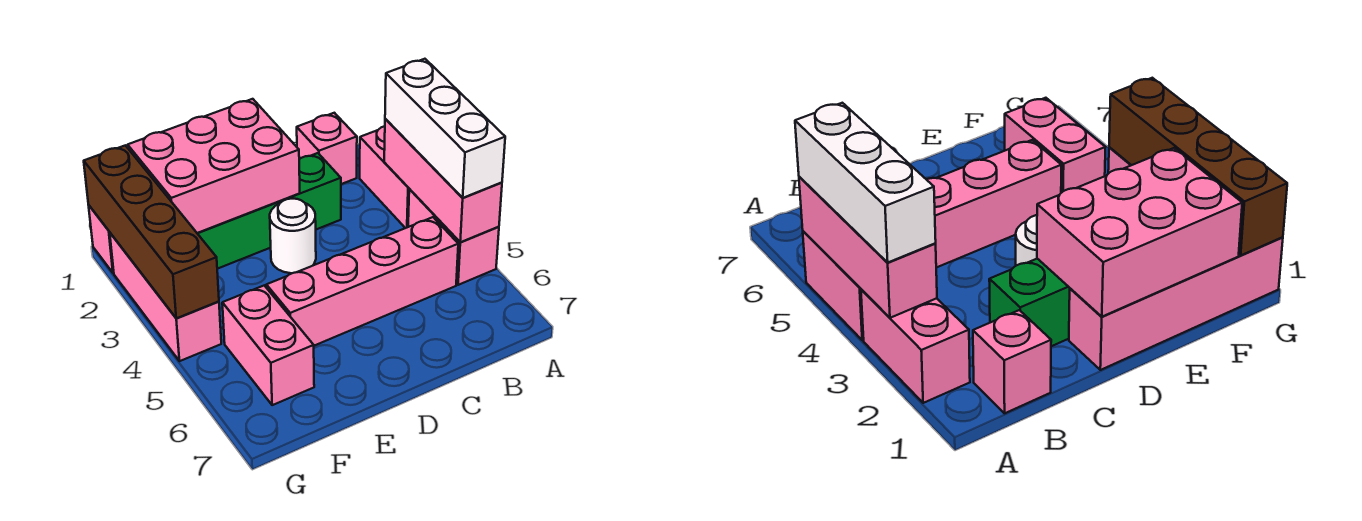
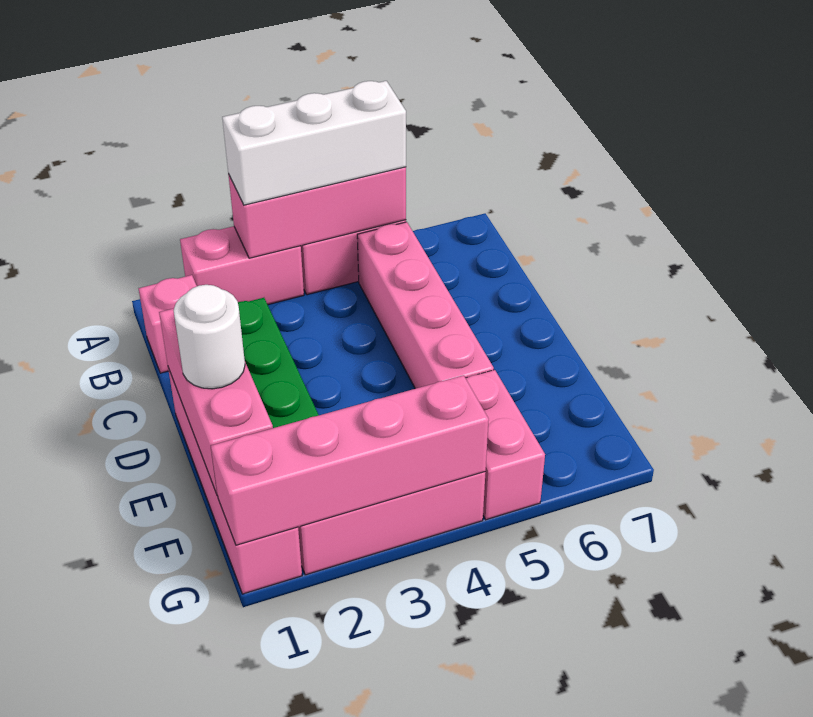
pink 2x3 brick [128,99,300,233] -> pink 1x3 brick [159,308,273,496]
white 1x1 round brick [270,199,316,273] -> white 1x1 round brick moved to [174,285,245,389]
pink 1x2 brick [222,286,314,405] -> pink 1x2 brick turned to [466,370,545,520]
brown 1x4 brick [84,145,219,318] -> pink 1x4 brick [211,375,489,545]

